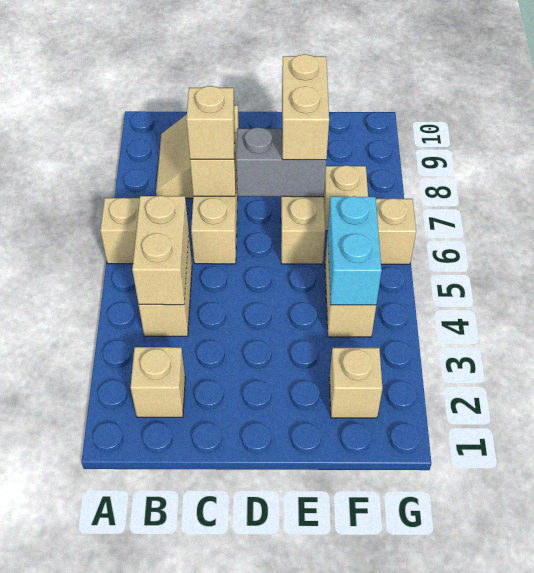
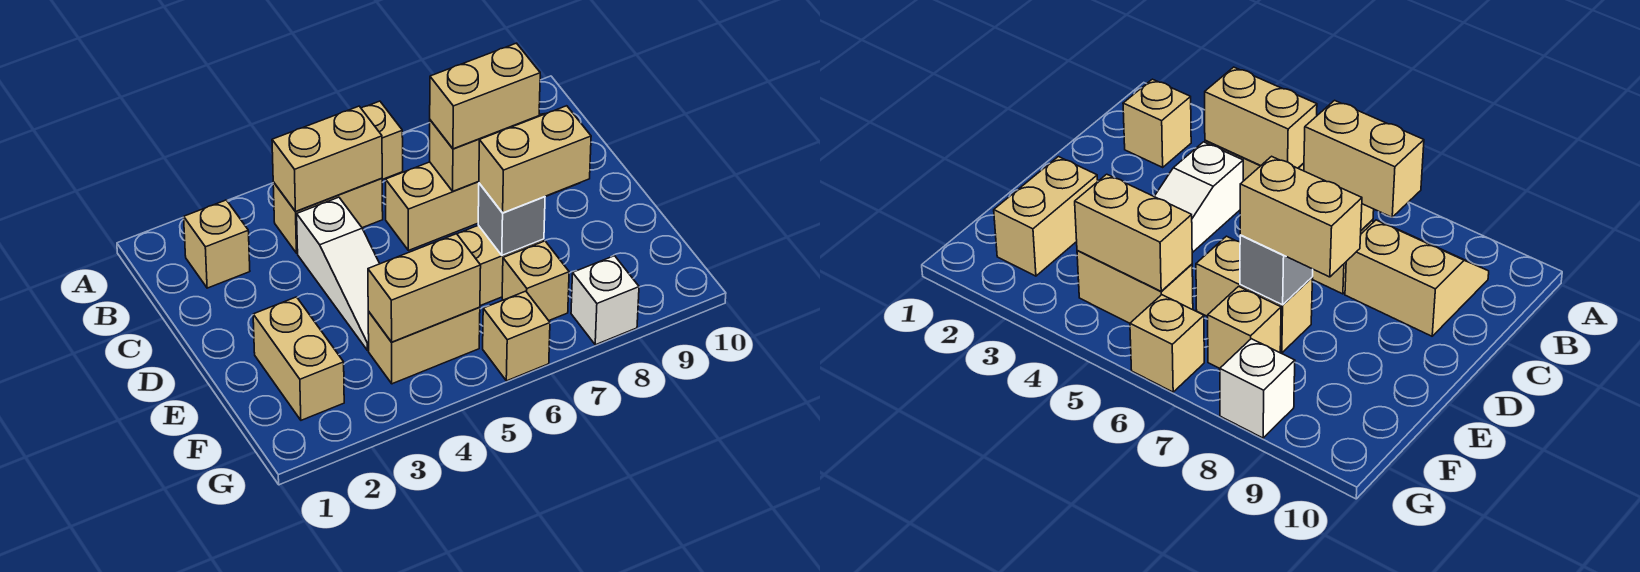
none -> white 1x3 slope [297,197,380,350]
tan 1x1 brick [186,86,235,159] -> tan 1x2 brick [430,43,540,149]
grey 1x2 brick [236,127,326,197] -> grey 1x1 brick [478,183,545,255]
tan 1x1 brick [329,348,382,418] -> tan 1x2 brick [253,297,344,420]
cyan 1x2 brick [328,196,382,305] -> tan 1x2 brick [368,234,481,342]
none -> white 1x1 brick [571,256,639,345]

